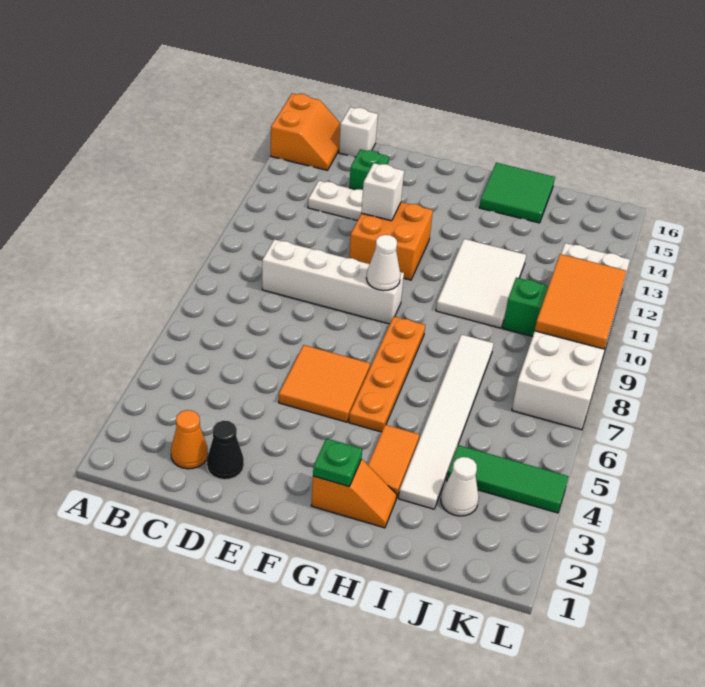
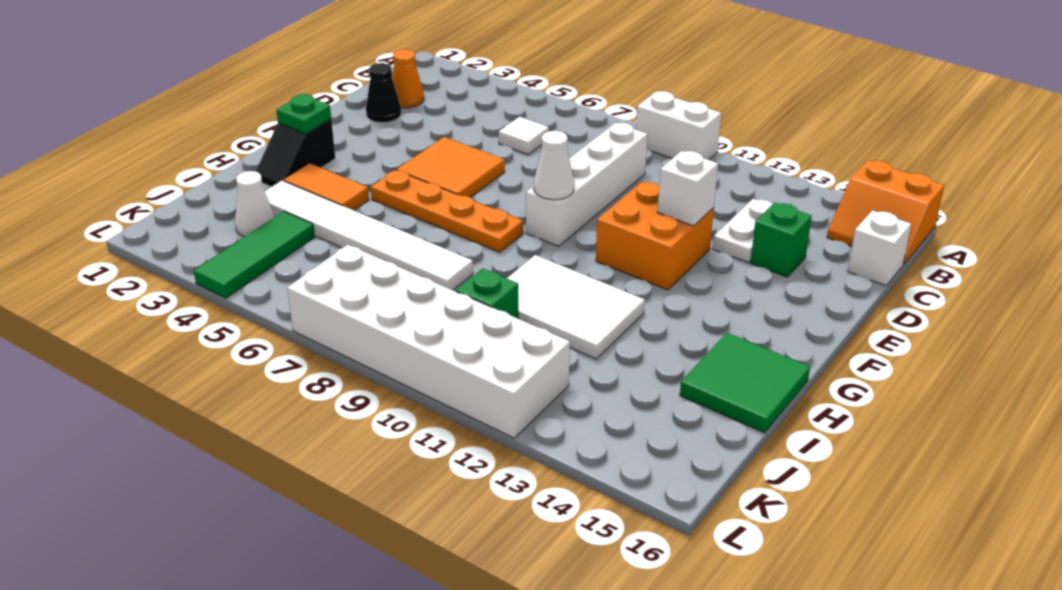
none -> white 1x2 brick [636,91,721,160]
none -> white 1x1 tile [499,117,549,154]
orange 1x2 slope [311,459,397,528] -> black 1x2 slope [256,119,335,187]
orange 2x3 tile [535,254,626,349] -> none

